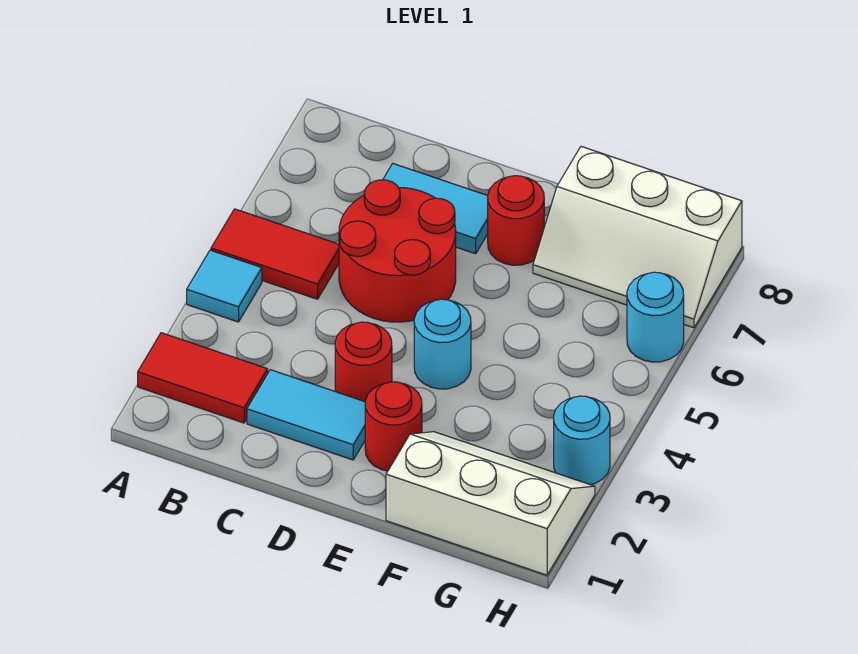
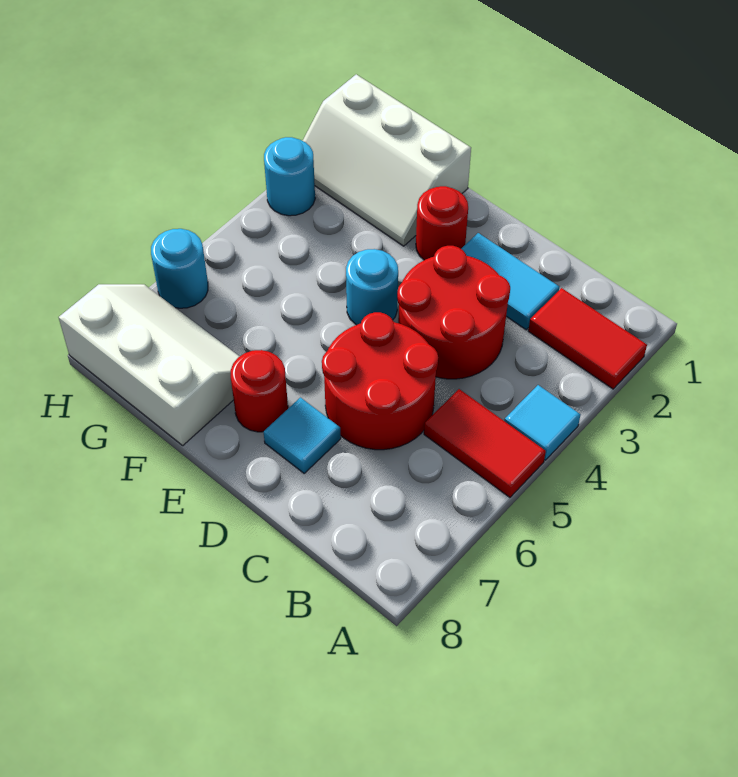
cyan 1x2 tile [383,164,488,254] -> cyan 1x1 tile [263,398,341,473]
red 1x1 round brick [335,322,392,402] -> red 2x2 round brick [397,246,510,379]

